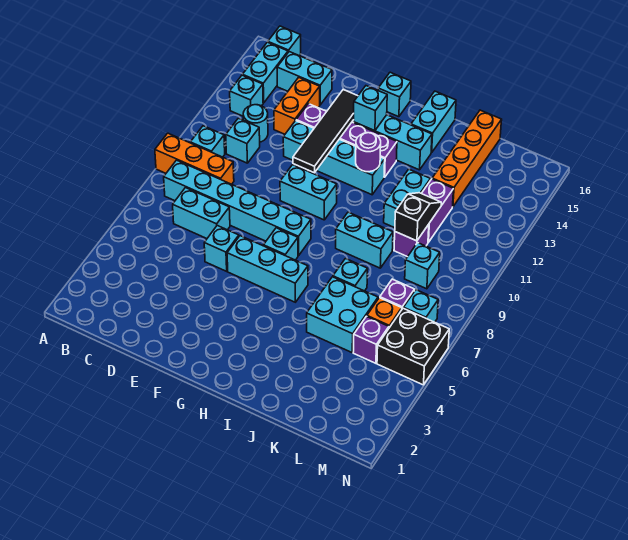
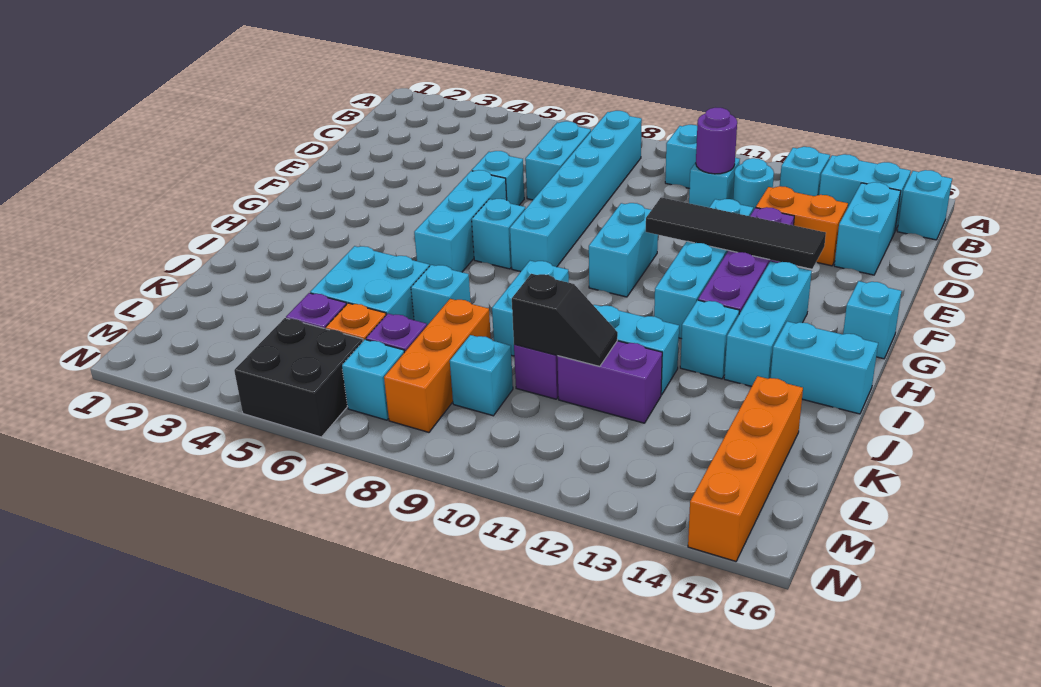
orange 1x3 brick [155,133,234,184] -> orange 1x3 brick moved to [384,299,491,432]
cyan 1x1 brick [354,86,387,131] -> cyan 1x1 brick moved to [680,300,739,379]
purple 1x1 round brick [356,133,381,172] -> purple 1x1 round brick moved to [696,108,737,174]
orange 1x4 brick [432,110,502,206] -> orange 1x4 brick turned to [688,376,803,561]

